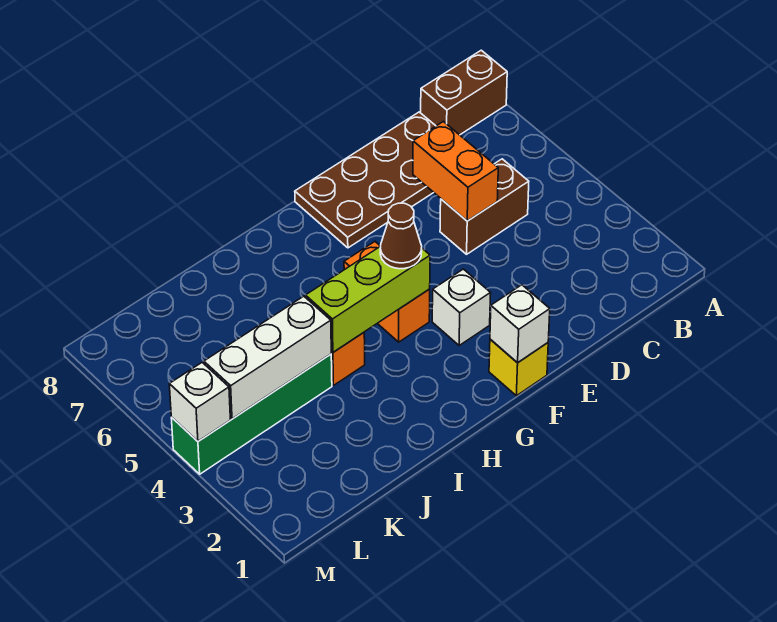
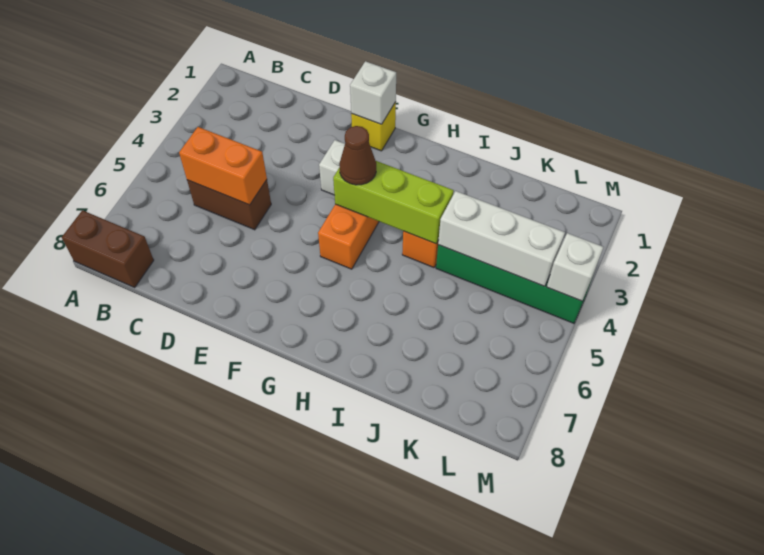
brown 2x4 plate [295,112,435,248] -> none
orange 1x2 brick [413,122,498,221] -> orange 1x2 brick turned to [179,127,267,205]

